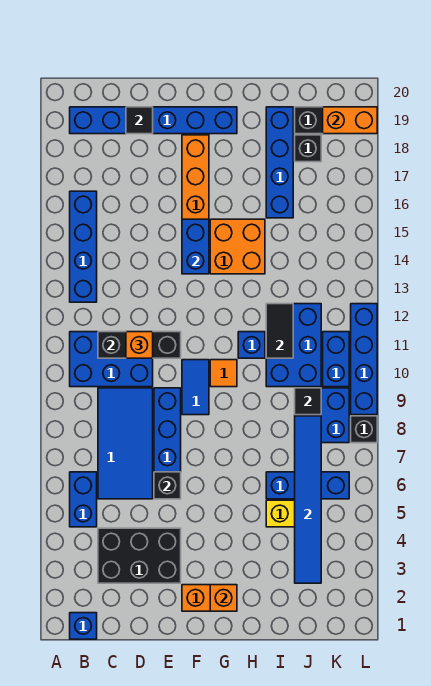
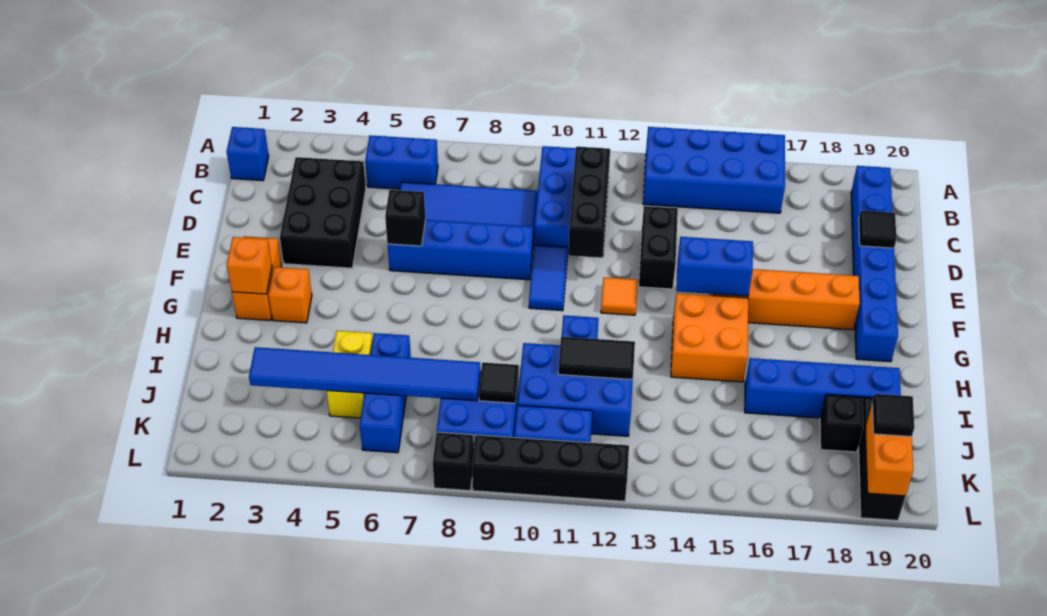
blue 1x4 brick [70,191,97,302] -> blue 2x4 brick [643,127,785,213]
orange 1x1 brick [126,332,153,358] -> orange 1x1 brick moved to [268,267,312,323]
none -> black 1x2 brick [639,206,678,289]
blue 1x2 tile [182,360,209,415] -> blue 1x2 tile turned to [529,245,568,311]
orange 1x1 tile [210,360,237,387] -> orange 1x1 tile moved to [601,277,638,315]
none -> black 1x1 tile [872,394,914,437]
blue 1x4 brick [351,304,377,415] -> black 1x4 brick [472,435,629,501]

